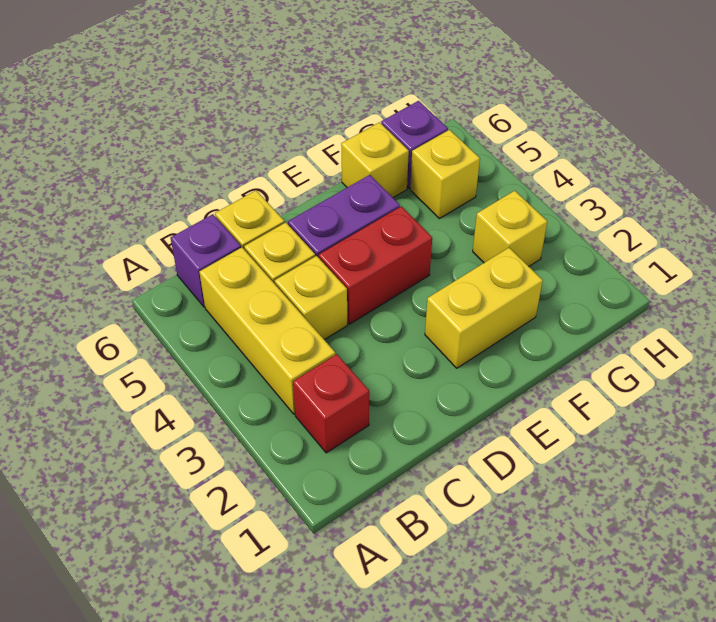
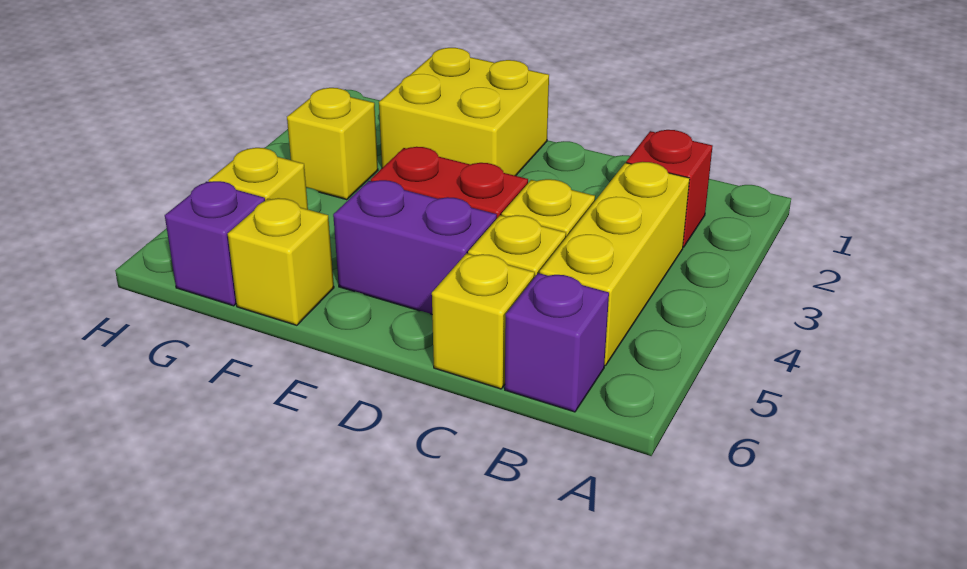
yellow 1x2 brick [425,248,543,368] -> yellow 2x2 brick [379,48,549,176]

